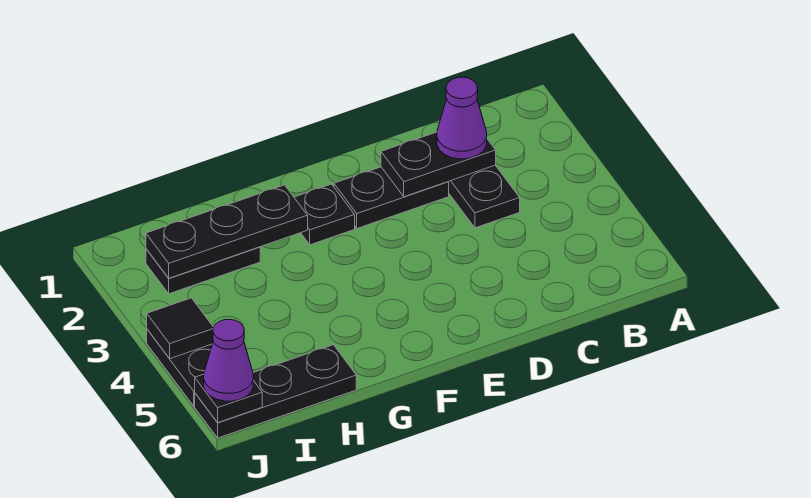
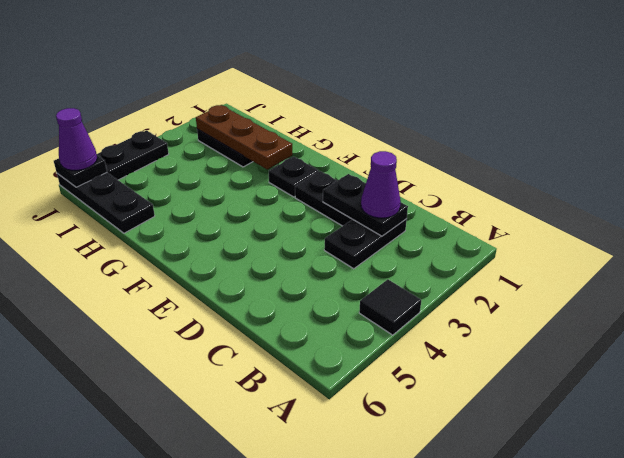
black 1x3 plate [146,185,308,278] -> brown 1x3 plate [196,105,292,169]
black 1x1 tile [147,298,213,359] -> black 1x1 tile moved to [359,279,421,335]

